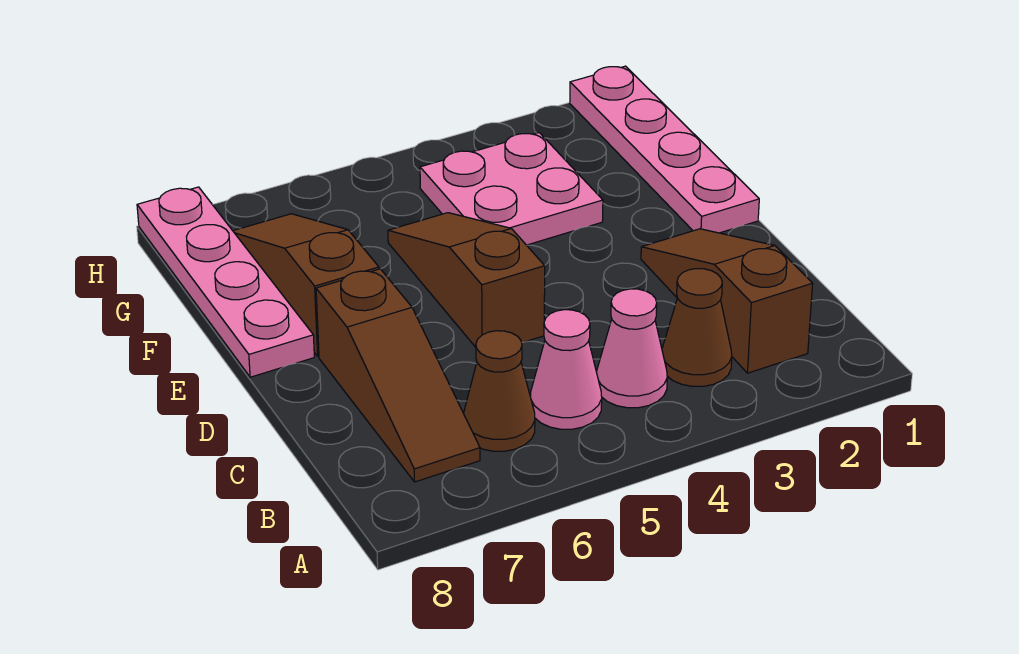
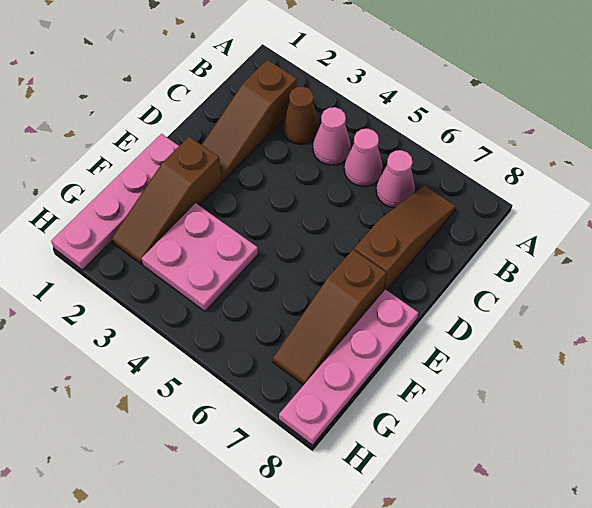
brown 1x1 cone [463,331,535,451] -> pink 1x1 cone [376,150,415,208]
brown 1x3 slope [388,213,545,347] -> brown 1x3 slope moved to [111,137,221,264]

